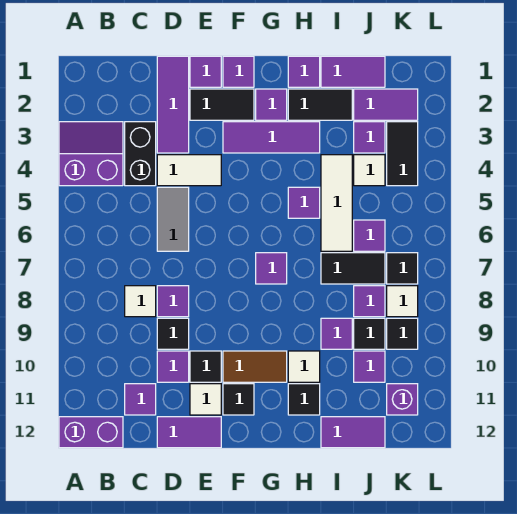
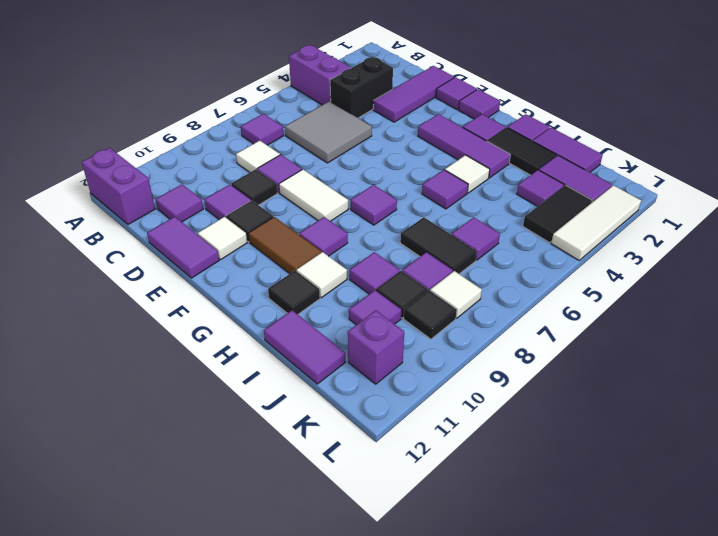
none -> purple 1x1 tile [241,114,284,145]
white 1x2 tile [157,155,221,186] -> white 1x2 tile moved to [279,169,348,221]
grey 1x2 tile [157,187,189,251] -> grey 2x2 tile [285,101,372,163]
black 1x2 tile [190,89,254,120] -> none
black 1x1 tile [223,384,254,415] -> none
none -> purple 1x1 tile [299,217,348,256]
white 1x3 tile [321,155,352,251] -> white 1x3 tile moved to [551,185,641,260]
white 1x1 tile [354,155,385,186] -> white 1x1 tile moved to [445,155,490,193]
black 1x1 tile [387,253,418,284] -> none

